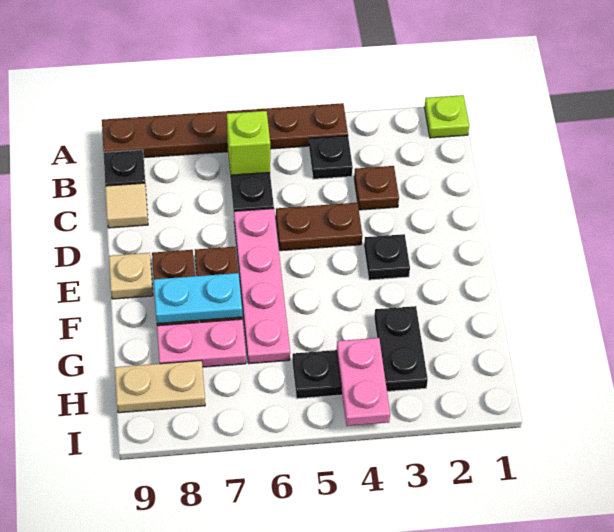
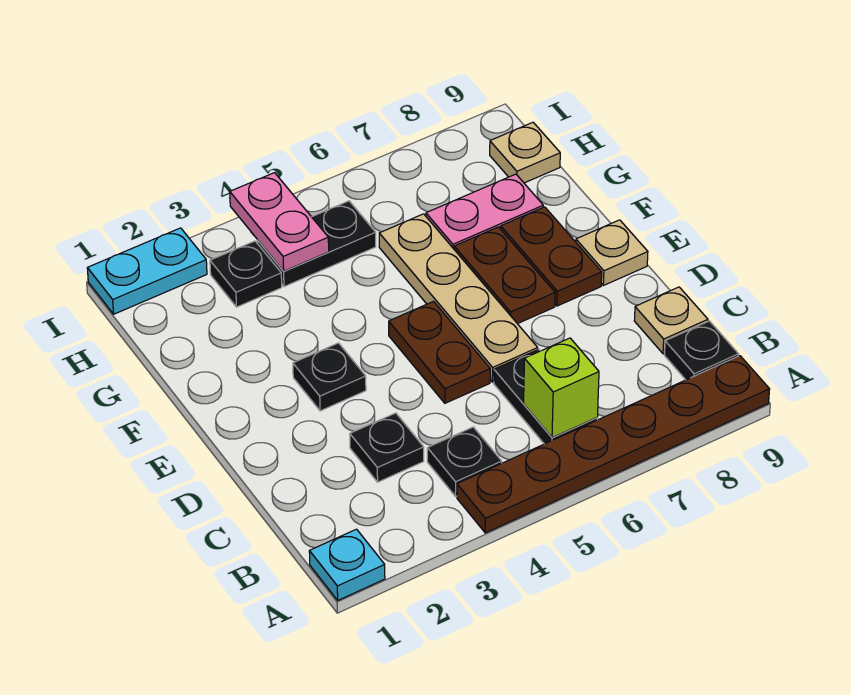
lime 1x1 plate [425,95,469,138] -> cyan 1x1 plate [309,529,385,600]
brown 1x1 plate [354,166,399,210] -> black 1x1 plate [350,413,424,482]
tan 1x1 tile [105,183,148,228] -> tan 1x1 plate [634,287,708,354]
brown 1x2 plate [276,203,362,251] -> brown 1x2 plate turned to [389,301,490,403]
pink 1x4 plate [234,209,290,364] -> tan 1x4 plate [379,214,538,382]
cyan 1x2 plate [154,273,242,324] -> cyan 1x2 plate moved to [87,228,207,314]
black 1x2 plate [374,306,428,391] -> black 1x1 plate [210,241,282,307]
tan 1x2 plate [115,360,205,413] -> tan 1x1 plate [490,122,560,183]

